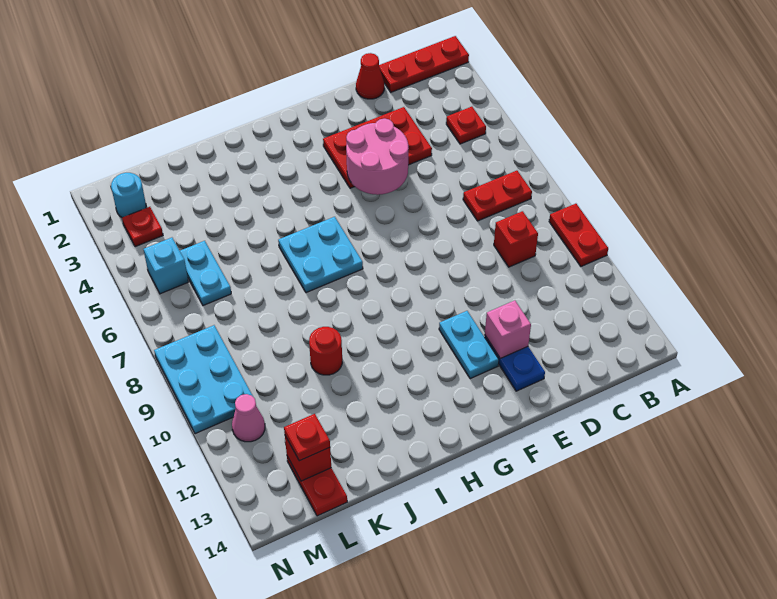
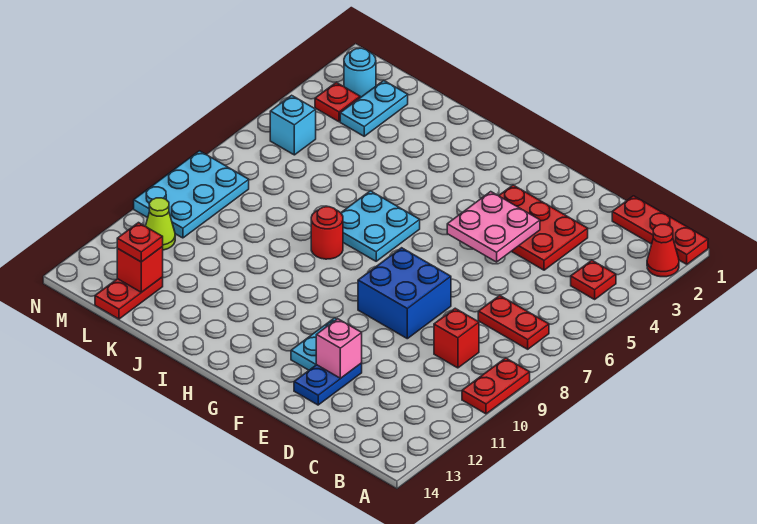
red 1x1 cone [356,53,384,99] -> red 1x1 cone moved to [647,224,679,277]
pink 2x2 round brick [346,119,409,195] -> pink 2x2 plate [447,192,540,262]
none -> blue 2x2 brick [358,248,451,339]
red 1x1 round brick [309,327,342,375] -> red 1x1 round brick moved to [311,207,343,259]
cyan 1x2 plate [180,241,231,306] -> cyan 1x2 plate moved to [340,80,408,136]
pink 1x1 cone [232,394,265,442] -> lime 1x1 cone [146,198,175,250]

